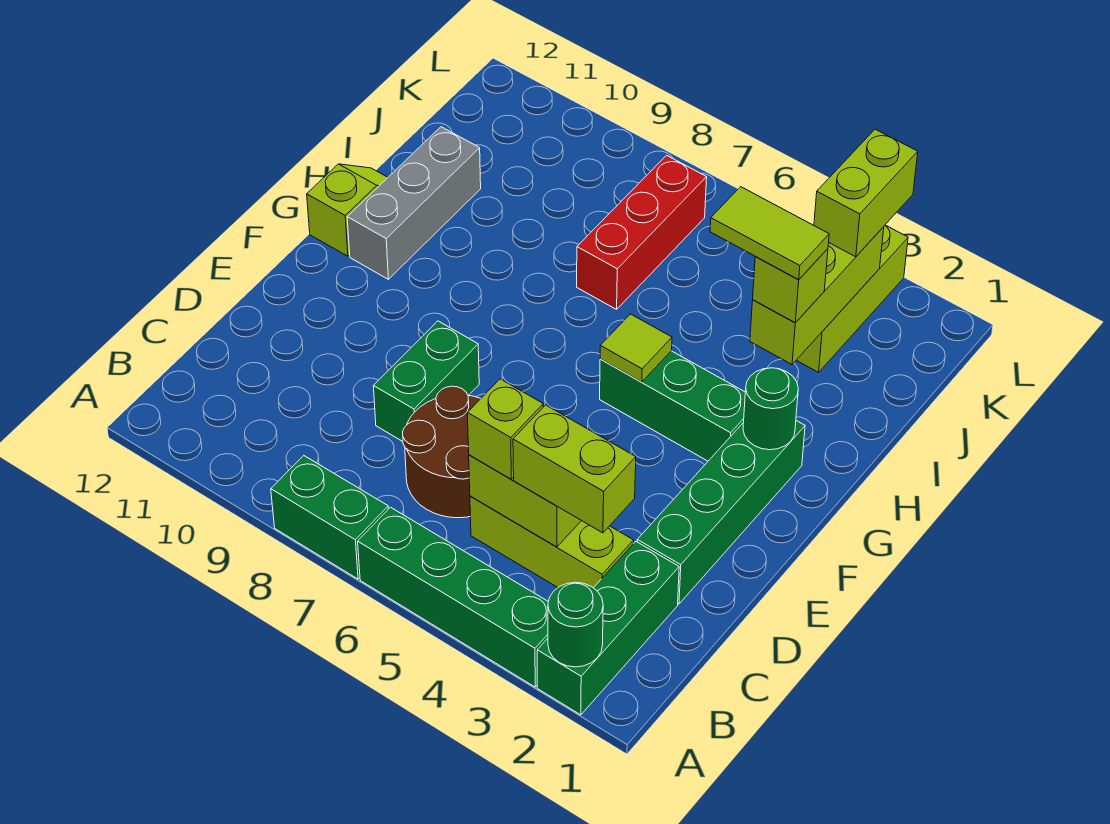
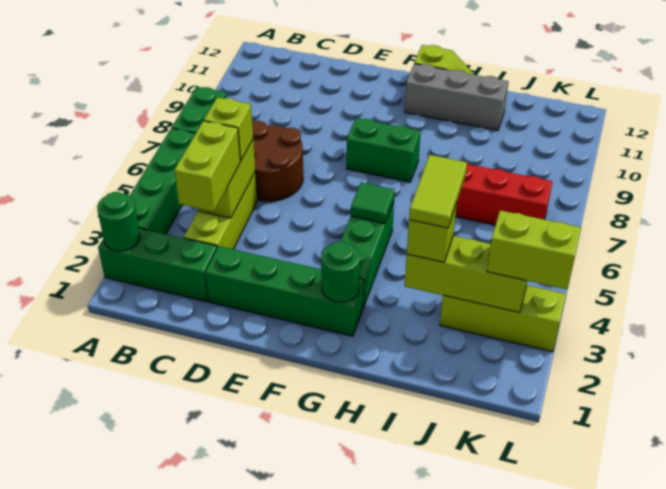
green 1x2 brick [374,321,479,441] -> green 1x2 brick moved to [346,118,421,182]
lime 1x1 tile [600,314,672,382] -> green 1x1 tile [351,183,395,224]

